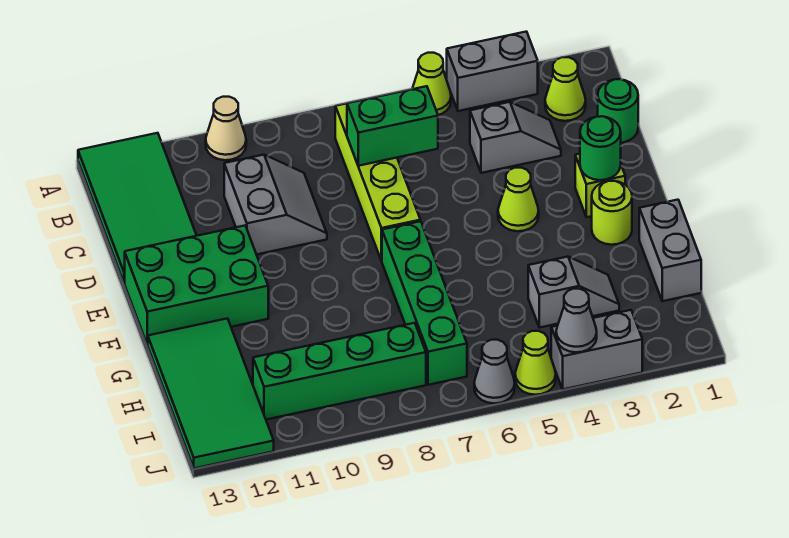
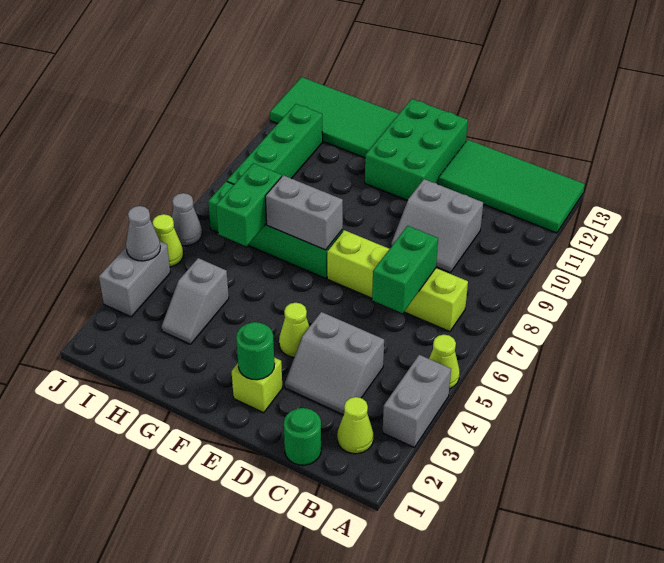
tan 1x1 cone [206,97,246,160] -> none
grey 1x2 slope [470,102,561,173] -> grey 2x2 slope [285,312,384,415]
lime 1x1 round brick [592,181,632,245] -> none
grey 1x2 brick [639,200,701,301] -> grey 1x2 brick moved to [265,175,343,250]
none -> green 1x2 brick [216,163,282,246]

